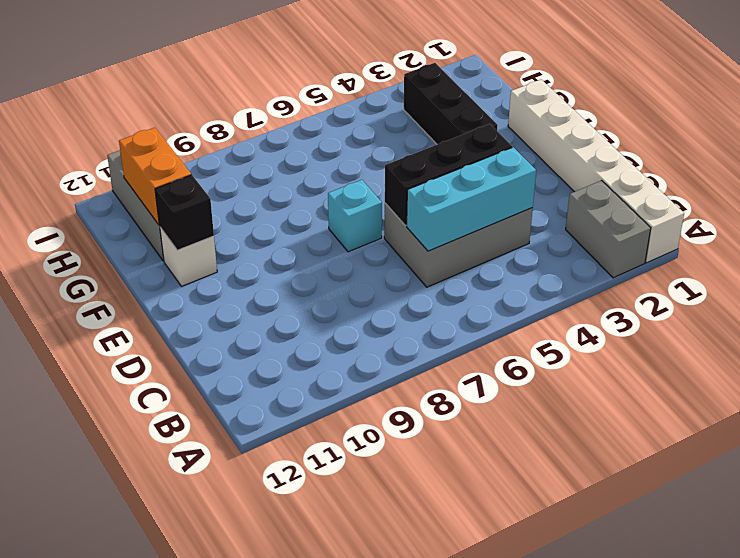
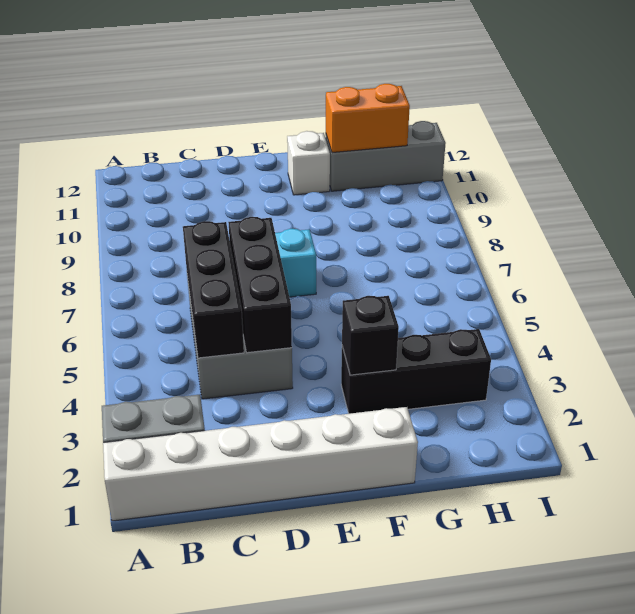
cyan 1x3 brick [407,147,536,251] -> black 1x3 brick [183,221,244,358]
black 1x1 brick [155,175,214,250] -> black 1x1 brick moved to [342,296,399,375]

